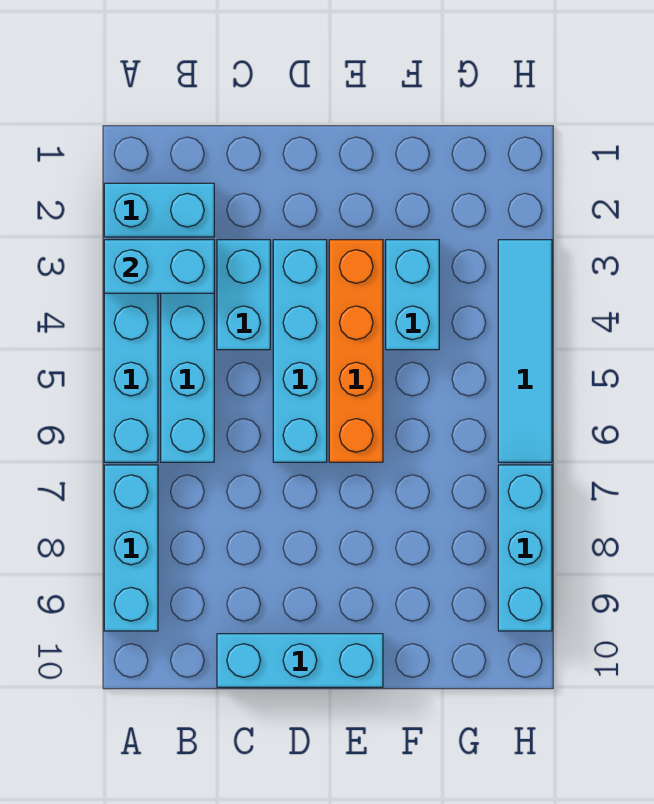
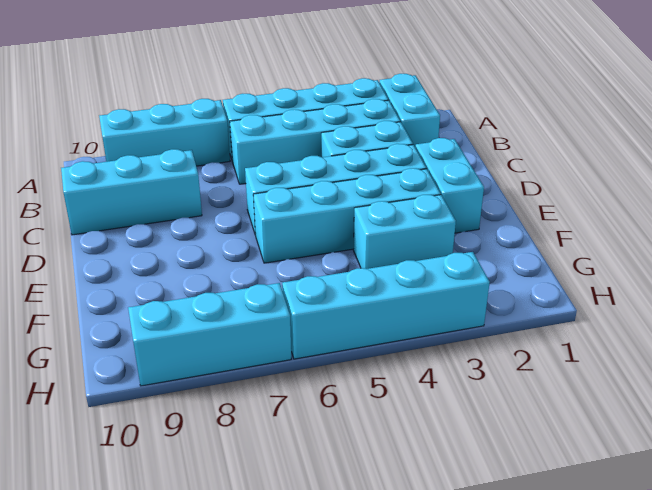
cyan 1x2 brick [104,240,214,293] -> cyan 1x2 brick moved to [415,138,484,233]
cyan 1x3 brick [217,634,383,687] -> cyan 1x3 brick turned to [61,149,202,235]
orange 1x4 brick [329,240,383,462] -> cyan 1x4 brick [253,168,441,263]
cyan 1x4 tile [498,240,552,462] -> cyan 1x4 brick [282,252,490,359]

